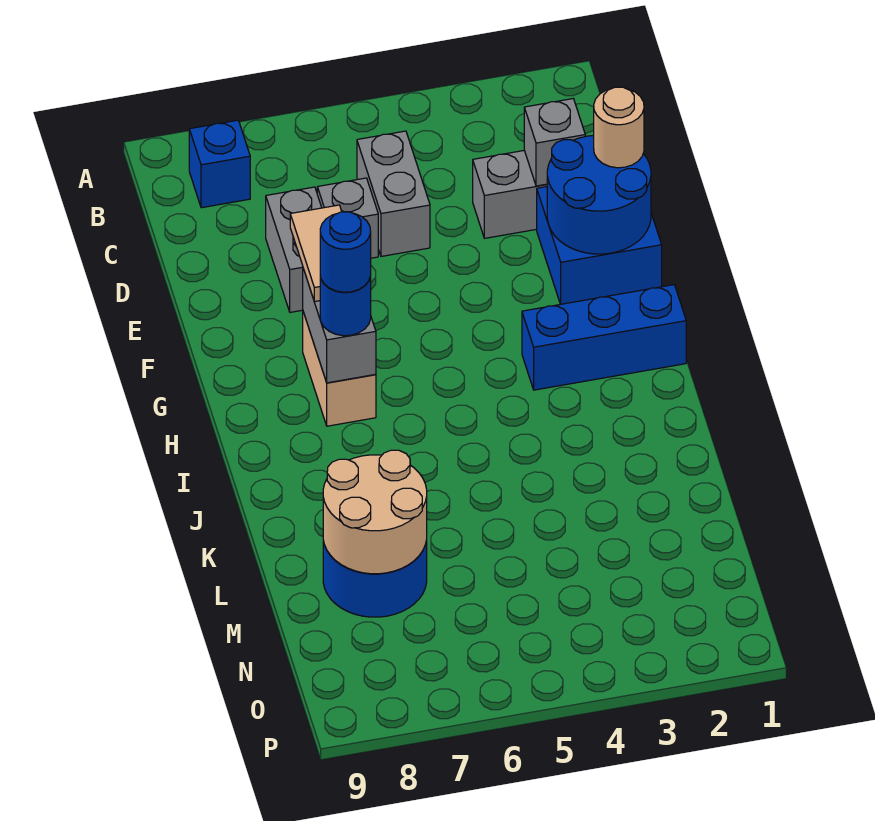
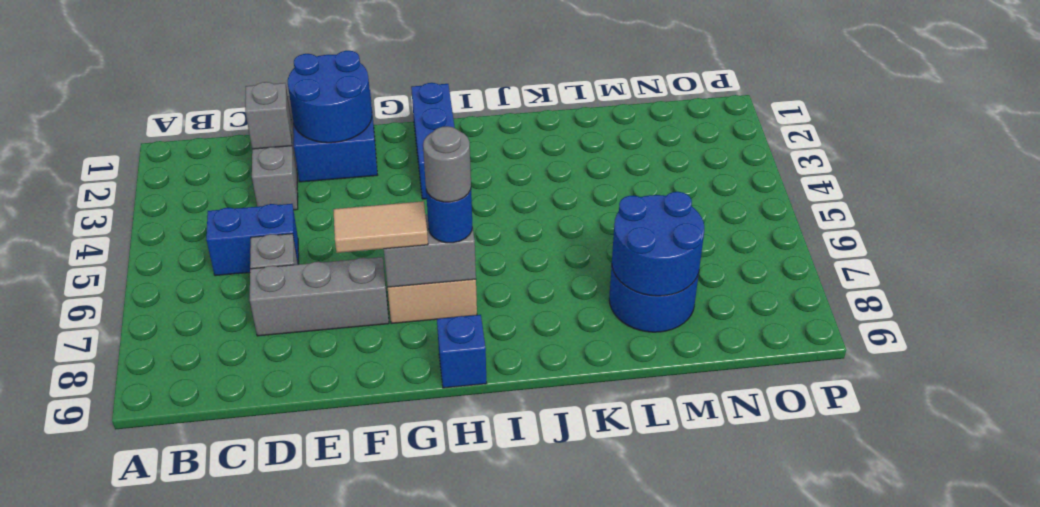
blue 1x1 brick [189,120,250,208] -> blue 1x1 brick moved to [437,315,487,388]
grey 1x2 brick [357,131,430,256] -> blue 1x2 brick [206,204,299,276]
grey 1x2 brick [266,187,322,312] -> grey 1x3 brick [250,257,389,336]
tan 1x1 round brick [594,87,644,168] -> none
blue 1x1 round brick [320,212,371,292] -> grey 1x1 round brick [423,126,471,202]
tan 2x2 round brick [323,450,427,574] -> blue 2x2 round brick [612,192,704,296]

